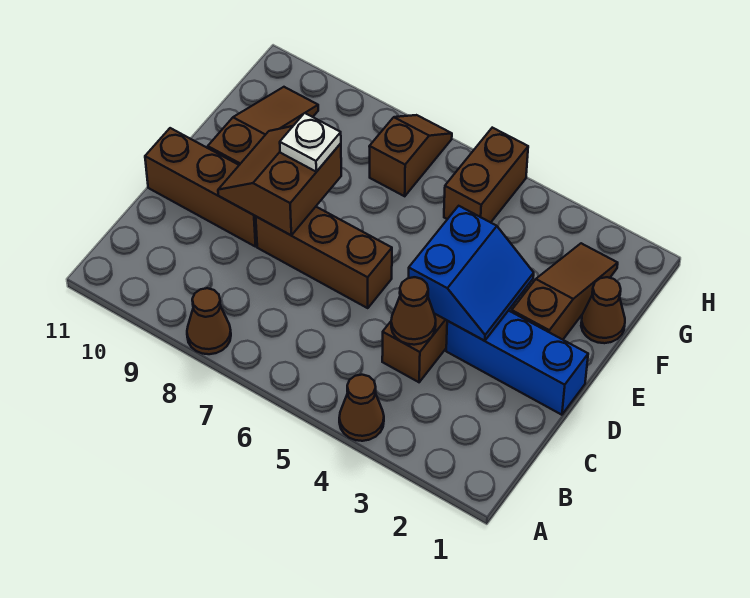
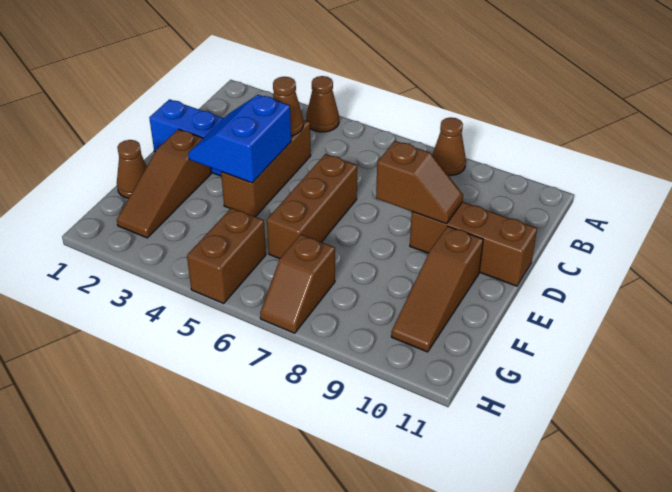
brown 1x3 brick [256,207,392,308] -> brown 1x3 brick turned to [267,154,357,259]
brown 2x2 slope [218,126,341,235] -> brown 1x2 slope [376,141,463,224]
white 1x1 plate [280,113,341,172] -> none

